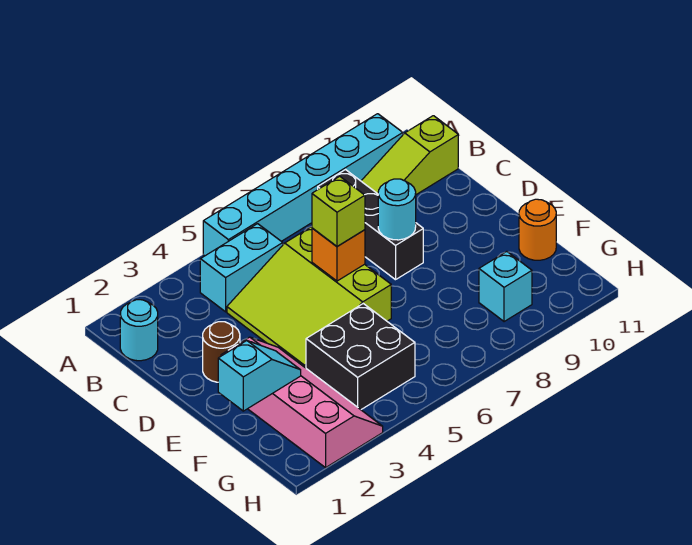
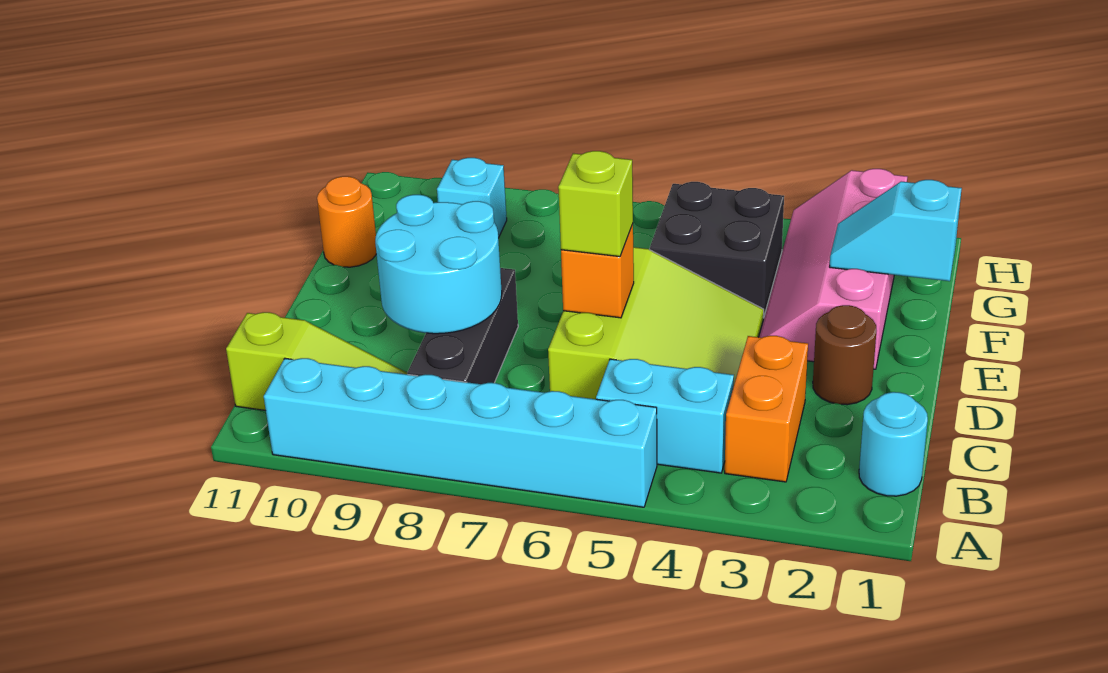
none -> orange 1x2 brick [725,336,808,482]
cyan 1x1 round brick [378,179,416,240] -> cyan 2x2 round brick [375,195,502,334]

